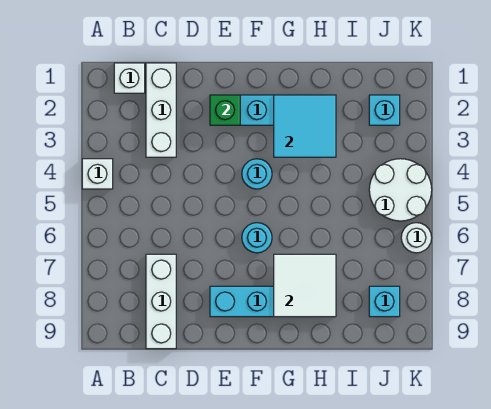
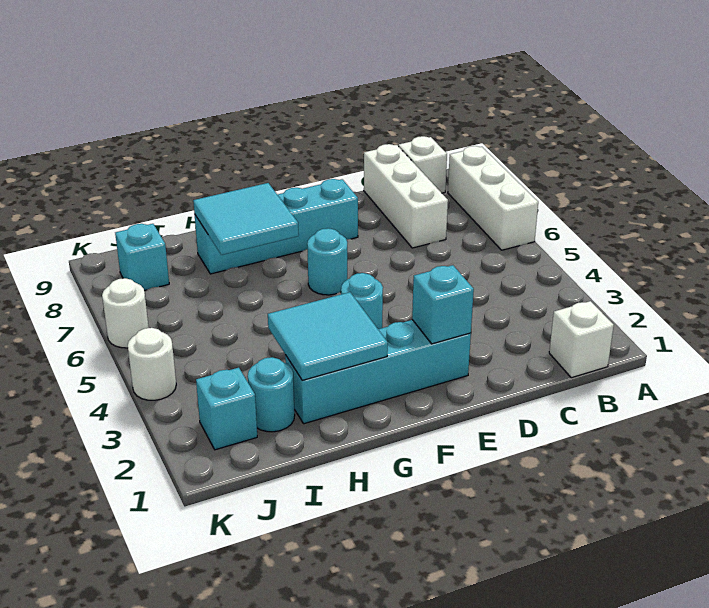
white 1x1 brick [82,159,113,189] -> white 1x1 brick moved to [399,136,447,193]
white 1x3 brick [146,63,176,157] -> white 1x3 brick moved to [448,146,538,250]
green 1x1 brick [210,95,240,125] -> cyan 1x1 brick [412,265,474,344]
white 2x2 tile [274,254,336,317] -> cyan 2x2 tile [193,183,299,255]
none -> cyan 1x1 round brick [248,357,295,432]
white 2x2 round brick [369,159,432,221] -> white 1x1 round brick [128,328,176,400]

